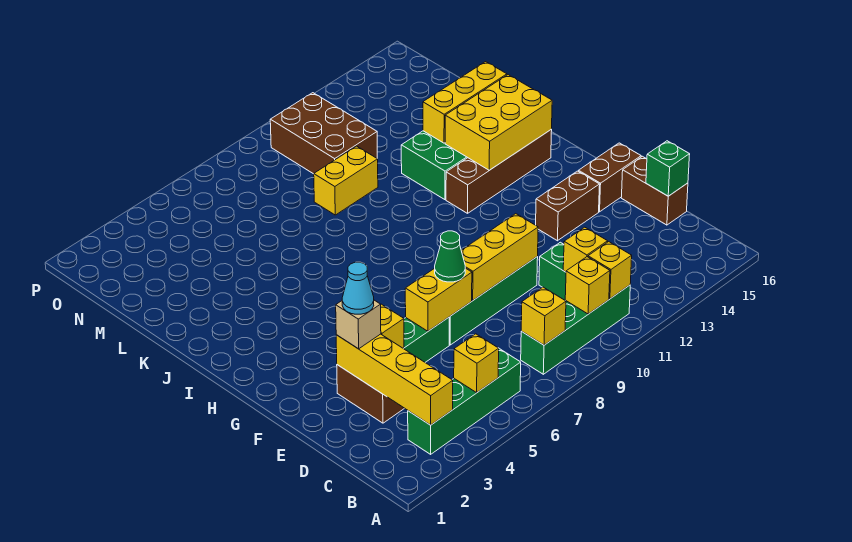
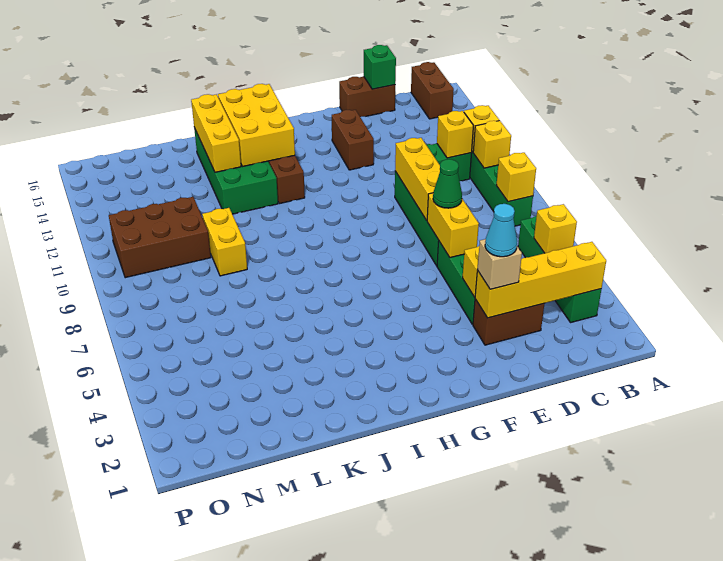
brown 1x2 brick [578,143,641,212] -> brown 1x2 brick moved to [411,62,454,119]

